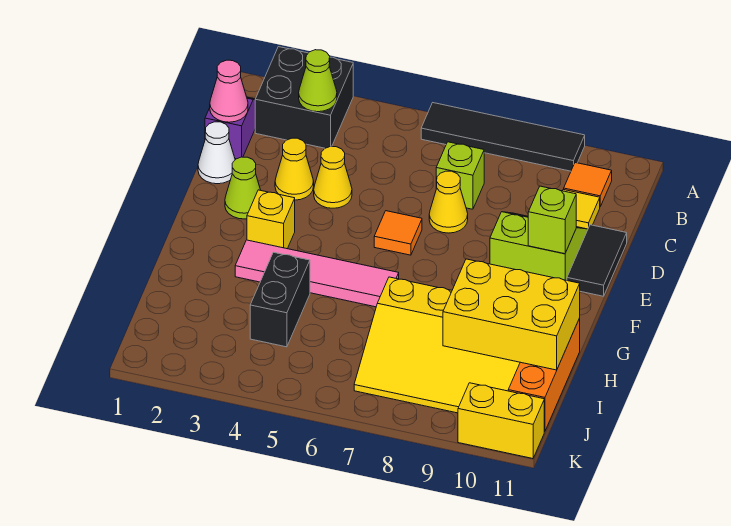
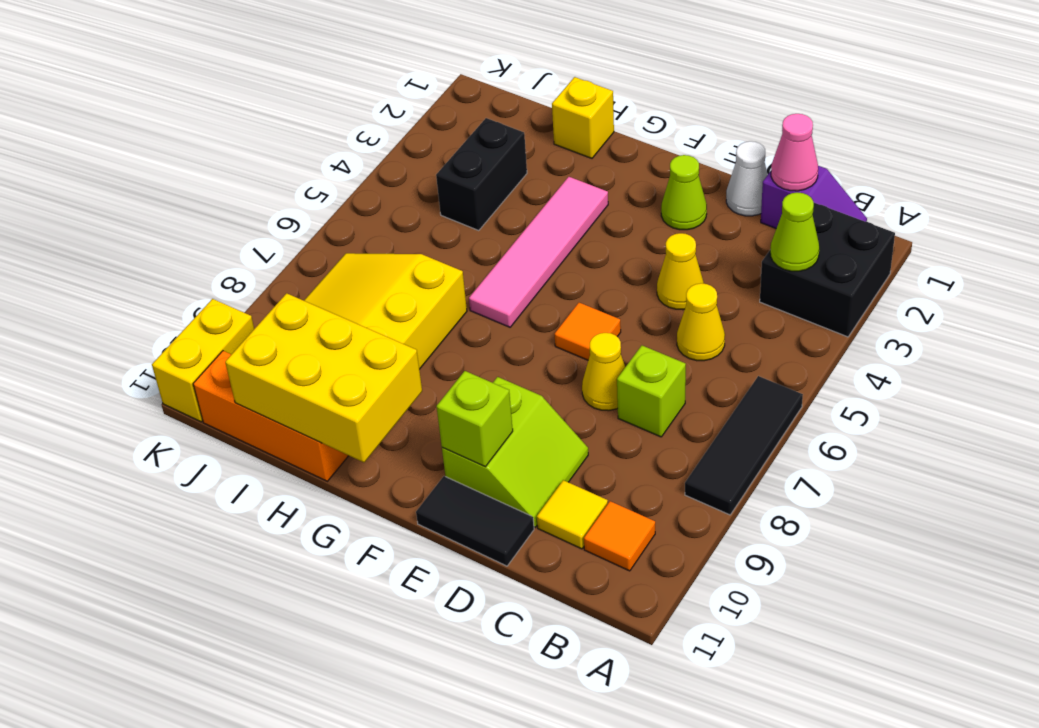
black 1x4 tile [421,103,585,171] -> black 1x3 tile [685,376,803,515]
yellow 1x1 cone [275,138,314,200] -> yellow 1x1 cone moved to [677,283,725,361]
yellow 1x1 brick [247,190,295,249] -> yellow 1x1 brick moved to [552,77,614,158]
black 1x2 brick [250,252,310,347] -> black 1x2 brick turned to [436,118,527,230]
yellow 2x3 brick [443,259,580,370] -> yellow 2x3 brick turned to [225,293,422,462]

